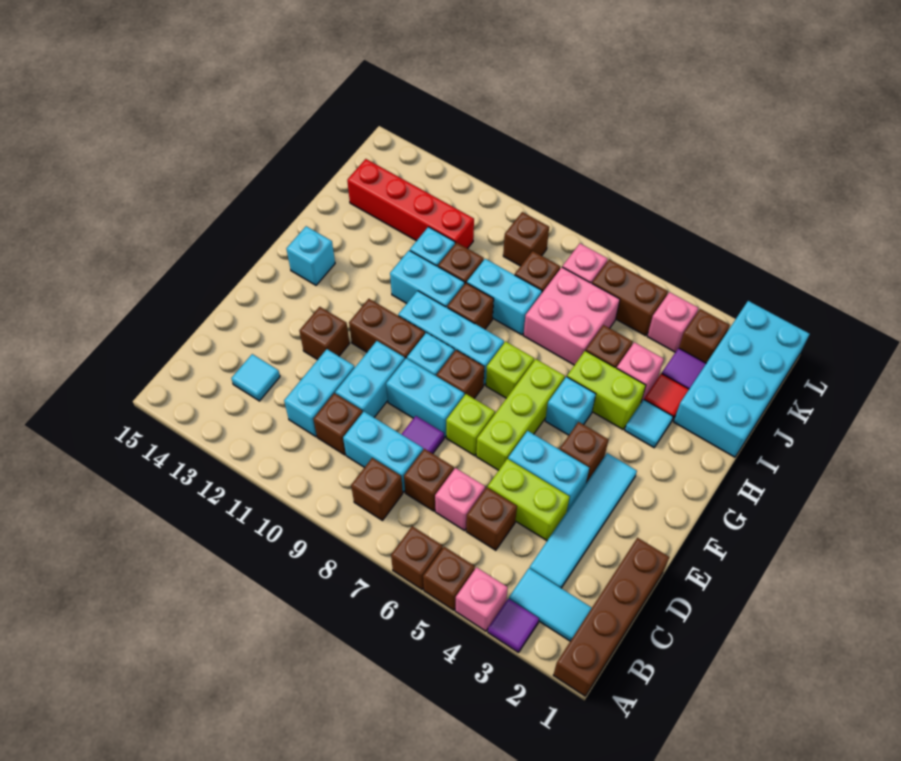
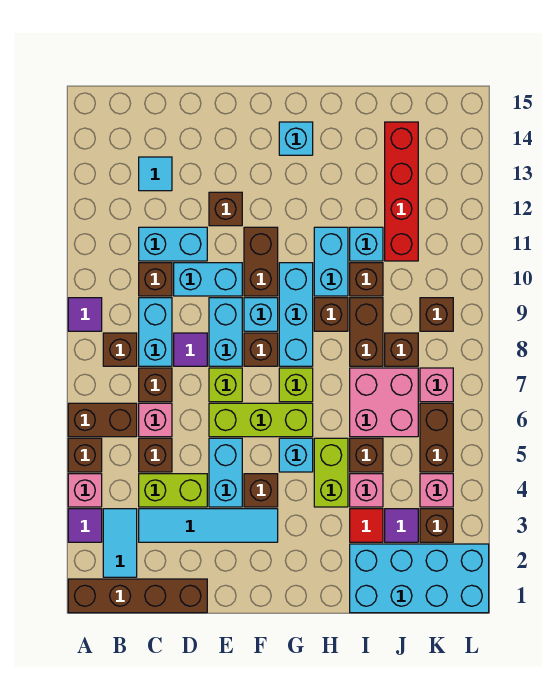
brown 1x1 brick [391,526,443,589] -> brown 1x2 brick [68,403,137,437]
none -> purple 1x1 tile [68,298,102,331]
lime 1x2 brick [487,459,570,540] -> lime 1x2 brick turned to [139,474,207,507]
cyan 1x1 tile [625,400,673,447] -> none
cyan 1x2 brick [467,259,542,335] -> brown 1x2 brick [350,298,383,366]

